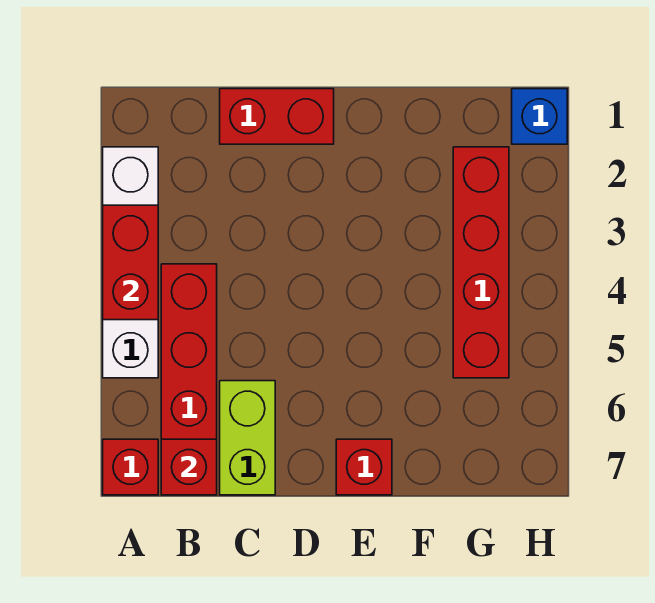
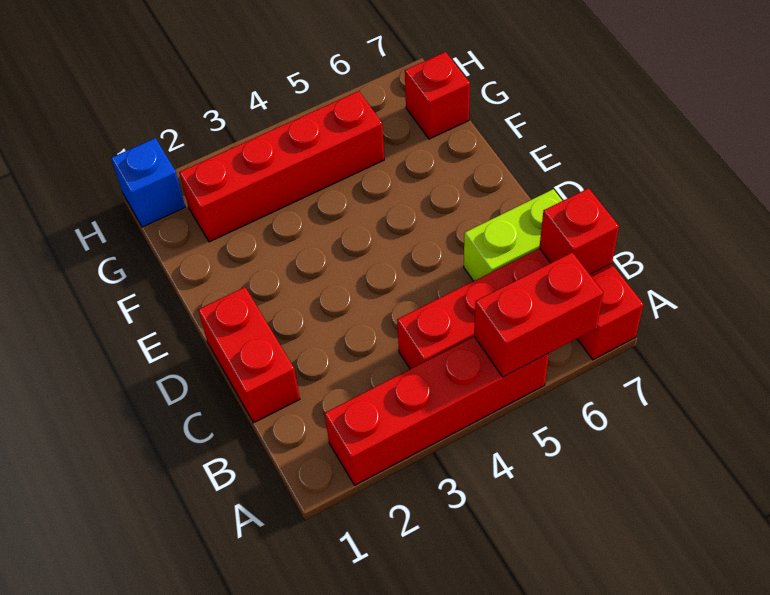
white 1x4 brick [103,147,158,378] -> red 1x4 brick [325,337,549,485]
red 1x2 brick [103,205,158,320] -> red 1x2 brick moved to [474,252,603,377]
red 1x1 brick [336,439,392,495] -> red 1x1 brick moved to [405,52,470,139]

